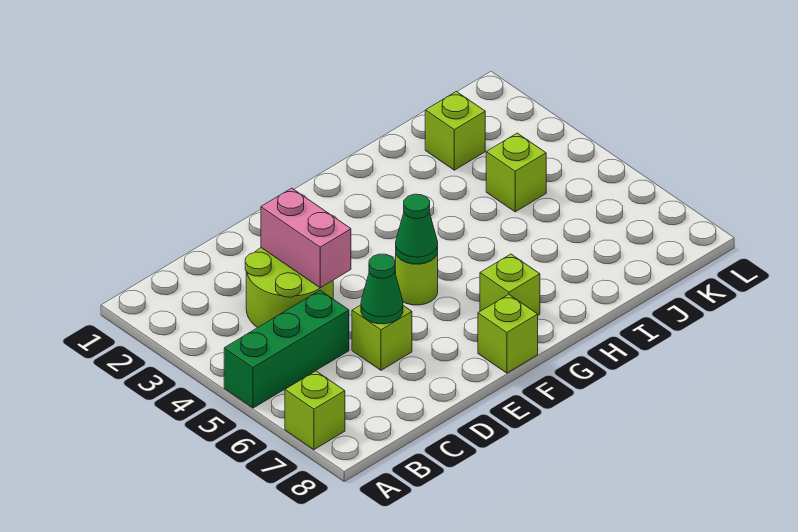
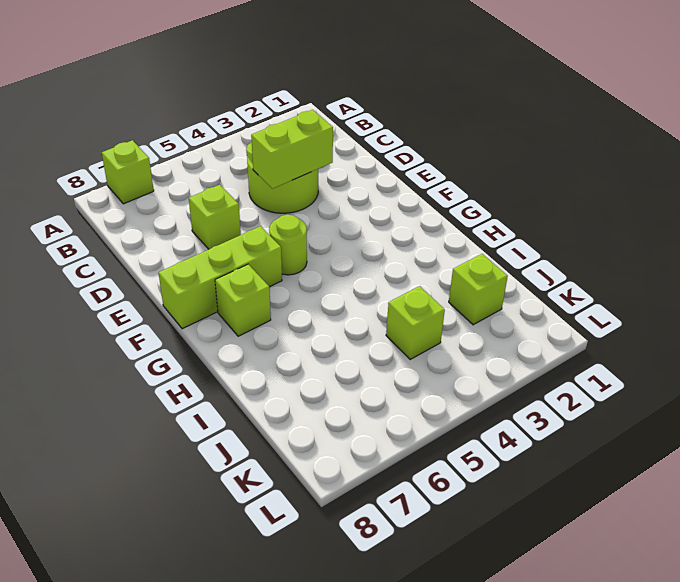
green 1x3 brick [224,291,349,408] -> none
pink 1x2 brick [261,188,351,288] -> lime 1x2 brick [251,110,333,189]
green 1x1 cone [361,254,403,324] -> none
green 1x1 cone [396,194,438,264] -> none
lime 1x1 brick [478,295,538,373] -> lime 1x3 brick [159,226,282,329]

